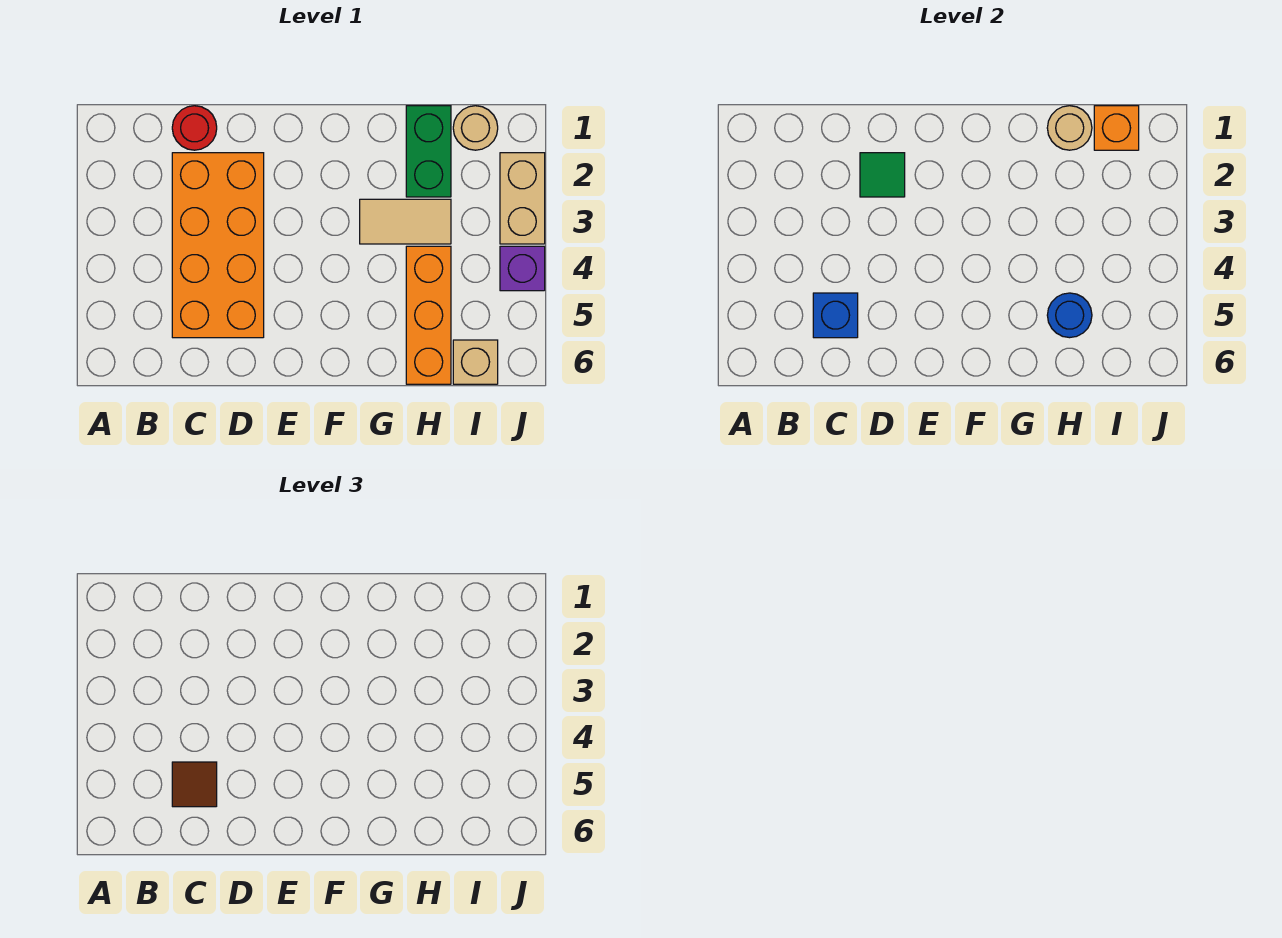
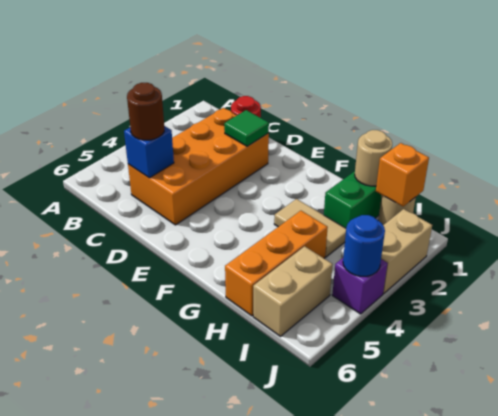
brown 1x1 tile [172,762,217,807] -> brown 1x1 round brick [127,83,164,140]
blue 1x1 round brick [1047,293,1092,338] -> blue 1x1 round brick moved to [343,215,385,276]
tan 1x1 brick [453,340,498,384] -> tan 1x2 brick [253,246,333,336]

